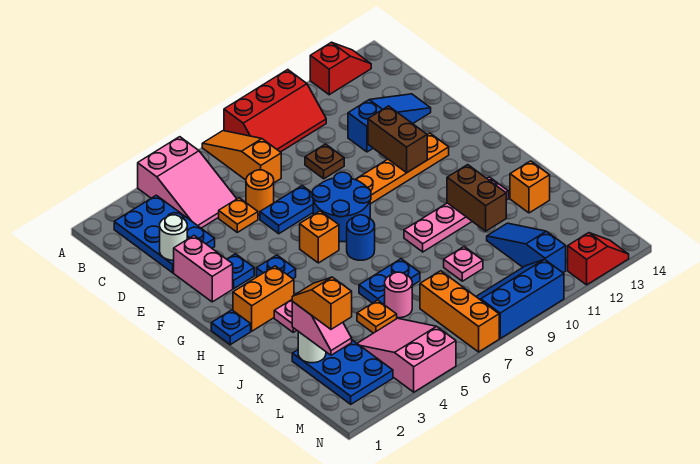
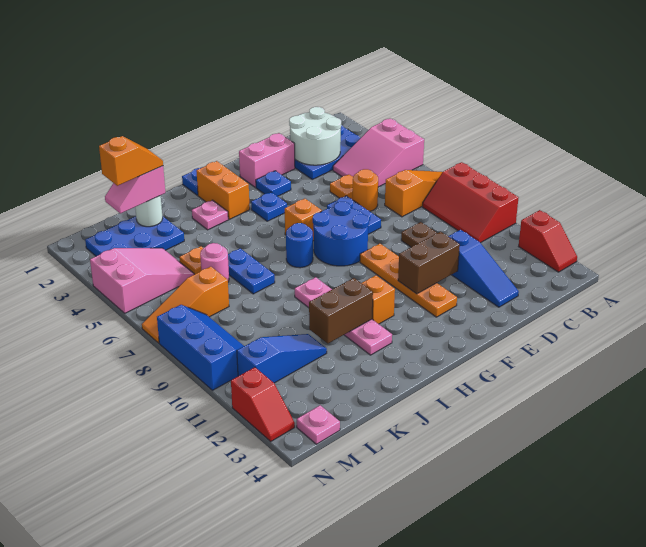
white 1x1 round brick [160,215,187,260] -> white 2x2 round brick [289,107,341,165]
orange 1x1 brick [510,161,550,213] -> orange 1x1 brick moved to [362,275,395,324]
pink 1x1 plate [444,247,483,281] -> pink 1x1 plate moved to [297,405,340,444]
orange 1x3 brick [420,271,499,352] -> orange 1x3 slope [142,267,229,343]

